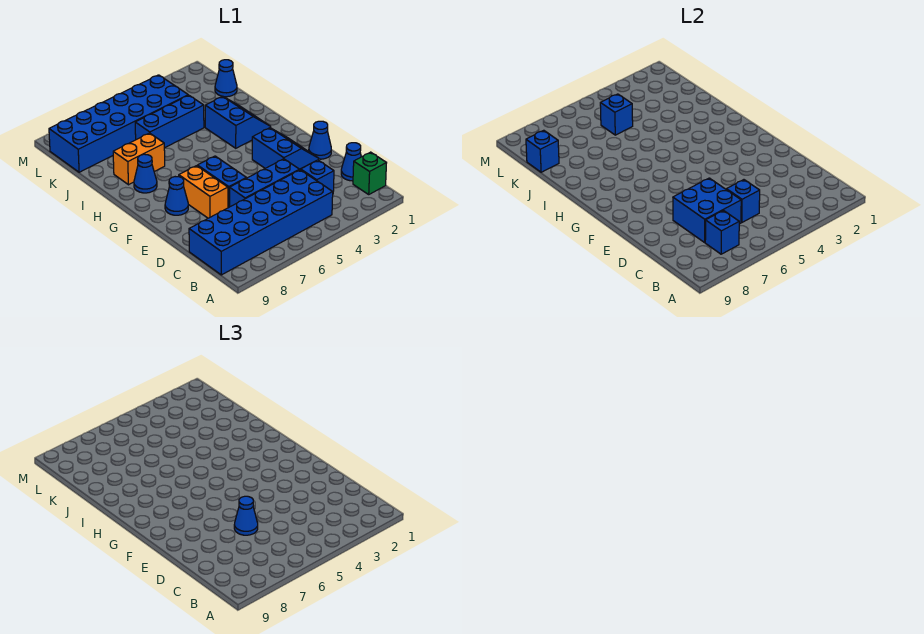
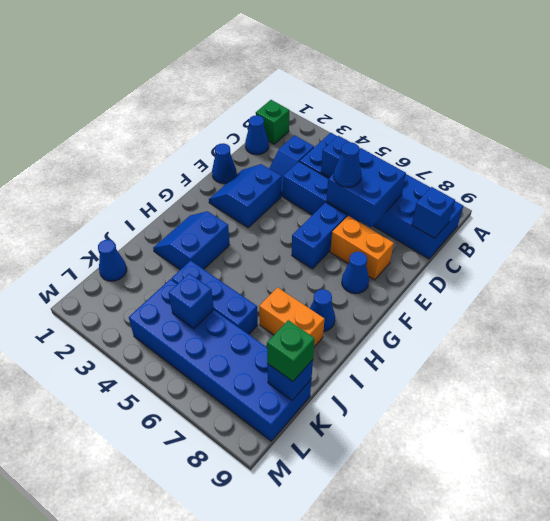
blue 1x1 brick [705,211,739,254] -> blue 1x1 brick moved to [412,187,455,238]
orange 1x2 brick [179,166,228,218] -> orange 1x2 brick turned to [330,216,394,280]
none -> green 1x1 brick [267,320,315,381]

